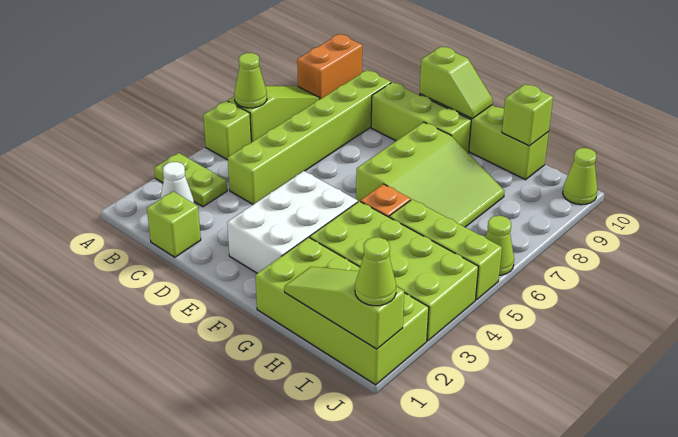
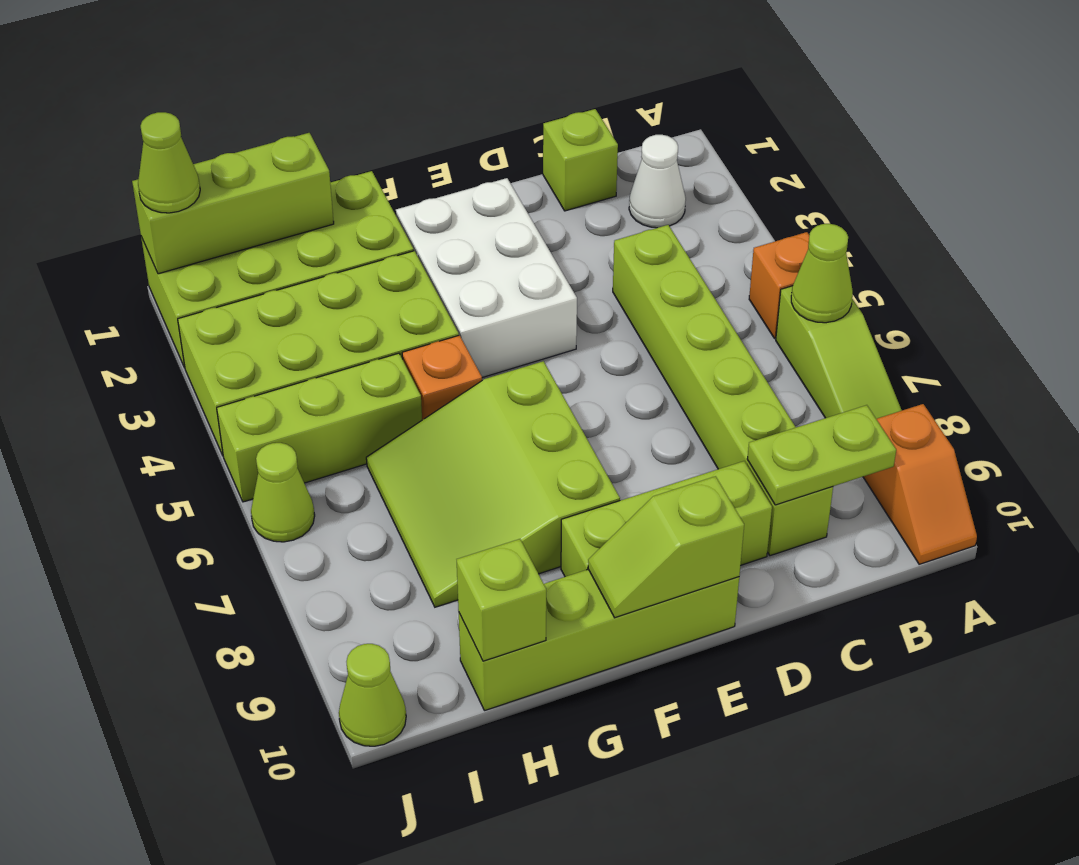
lime 1x2 plate [154,153,227,207] -> lime 1x2 plate moved to [747,405,896,505]
lime 1x1 brick [203,101,251,160] -> orange 1x1 brick [749,232,809,339]
orange 1x2 brick [297,34,362,99] -> orange 1x2 slope [863,404,977,564]
lime 1x3 slope [285,267,404,349] -> lime 1x3 brick [132,133,334,274]

